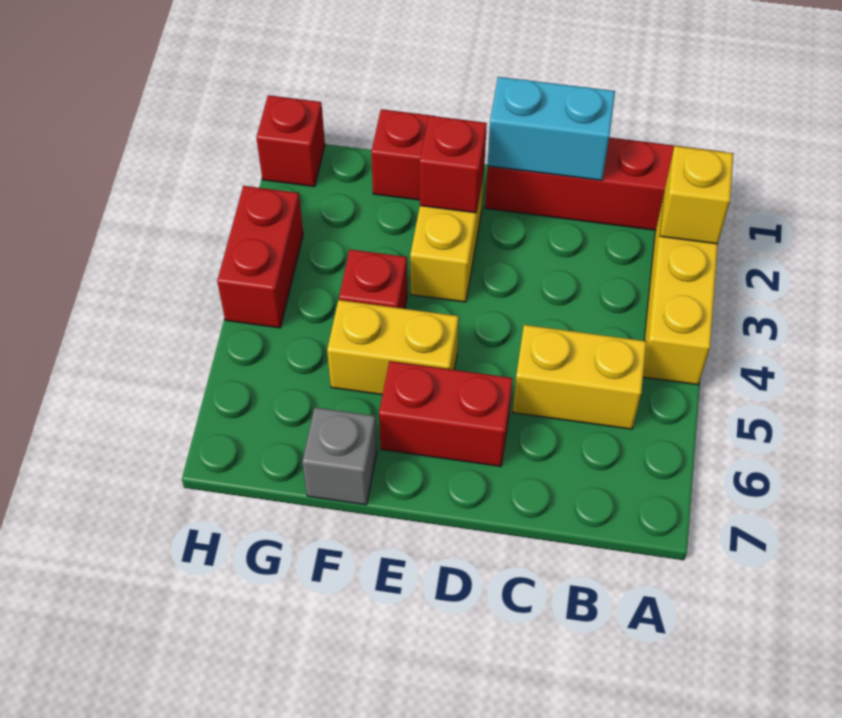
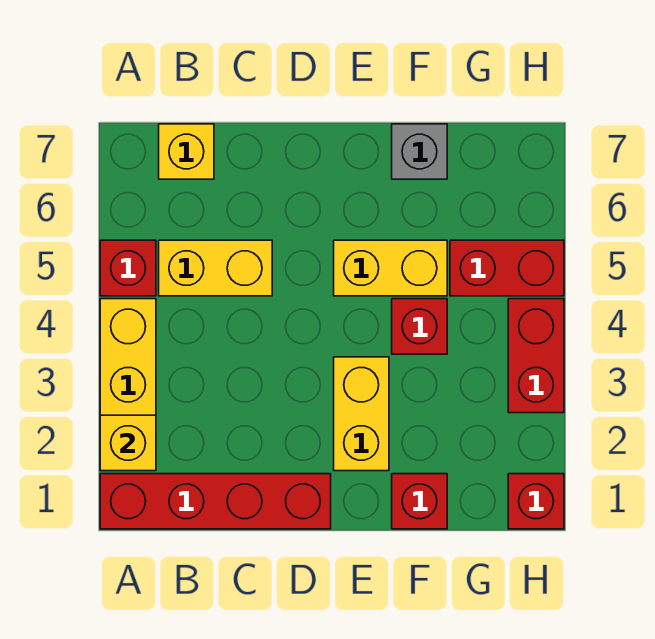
none -> yellow 1x1 brick [159,124,214,179]
cyan 1x2 brick [487,77,615,180] -> none
red 1x2 brick [379,361,513,466] -> red 1x2 brick moved to [450,240,564,296]
red 1x1 brick [420,116,487,213] -> red 1x1 brick moved to [100,240,156,296]

